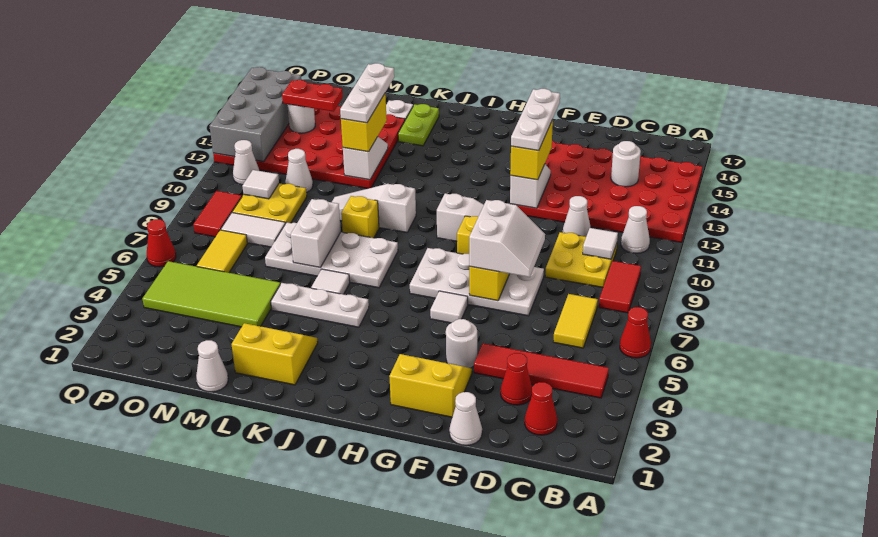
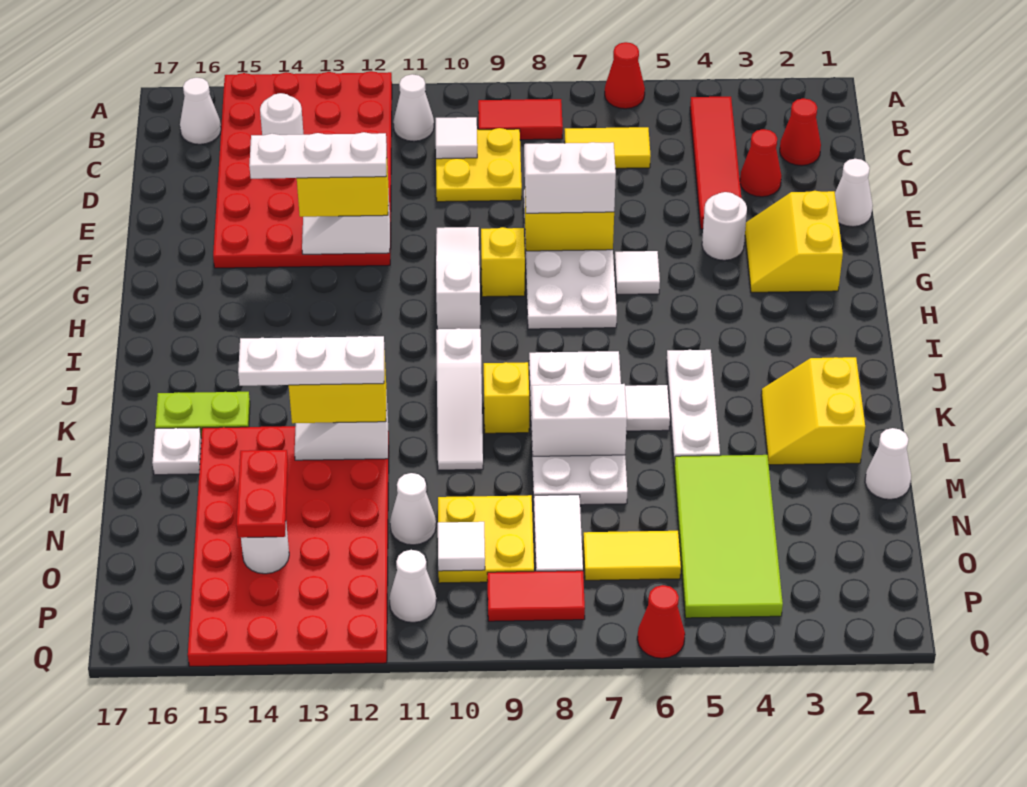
white 1x1 cone [563,196,591,237] -> white 1x1 cone moved to [180,78,221,144]
grey 2x4 brick [210,67,301,162] -> none

